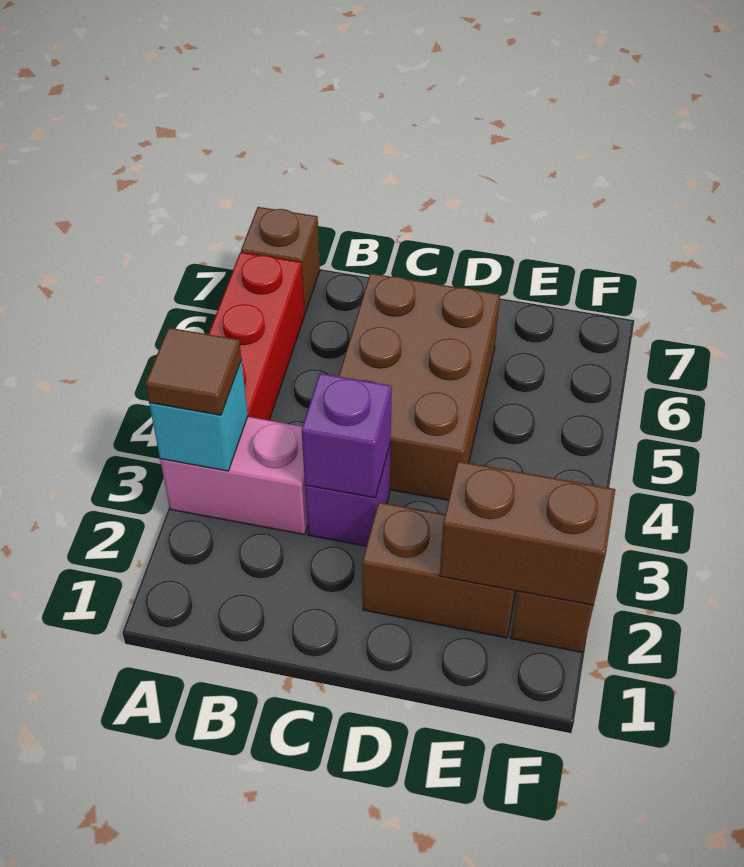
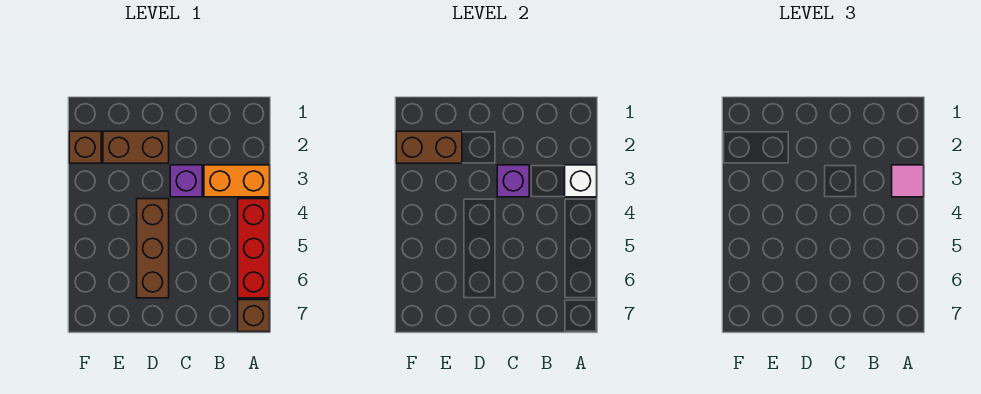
pink 1x2 brick [160,417,308,535] -> orange 1x2 brick [204,165,270,197]
cyan 1x1 brick [149,360,248,471] -> white 1x1 brick [565,165,597,197]
brown 1x1 tile [145,328,241,415] -> pink 1x1 tile [892,165,924,197]
brown 2x3 brick [339,273,500,500] -> brown 1x3 brick [137,199,169,298]

